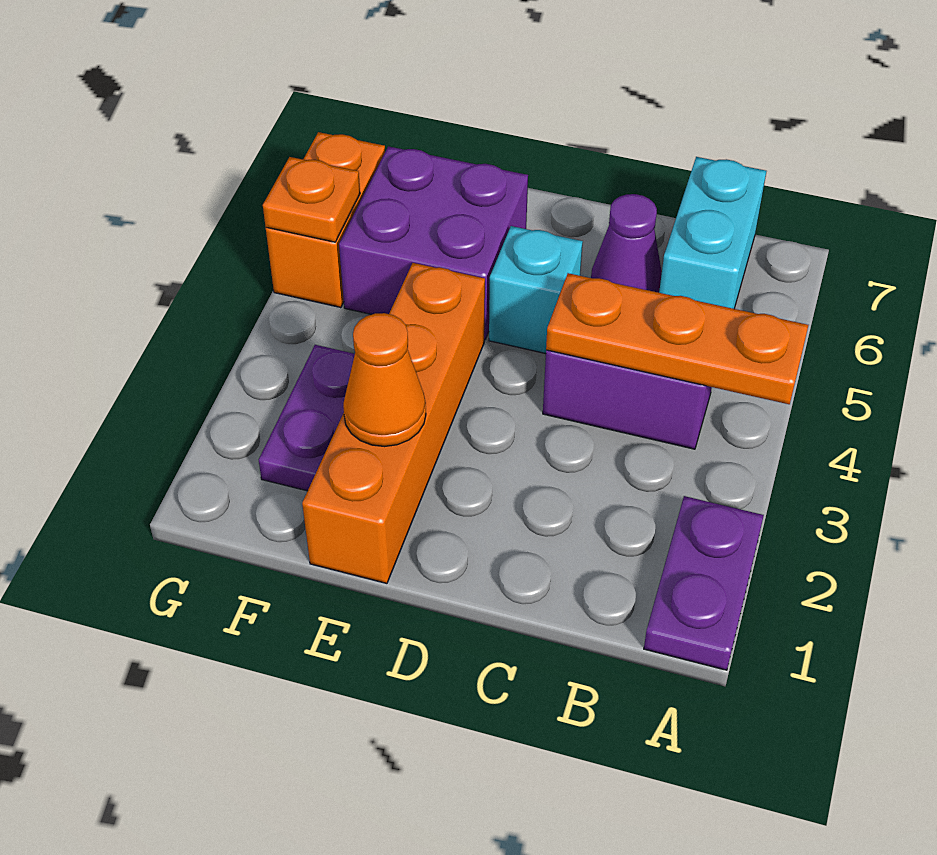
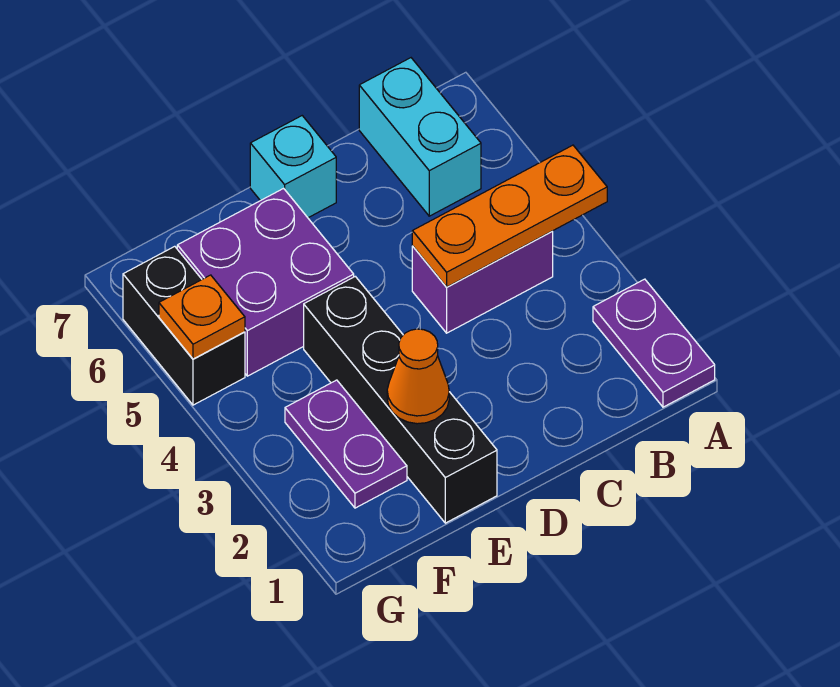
purple 1x1 cone [591,194,662,293] -> none
cyan 1x1 brick [489,226,583,354] -> cyan 1x1 brick moved to [250,116,336,218]
orange 1x4 brick [302,263,485,583] -> black 1x4 brick [304,276,497,523]
orange 1x2 brick [266,132,385,308] -> black 1x2 brick [123,246,245,405]

